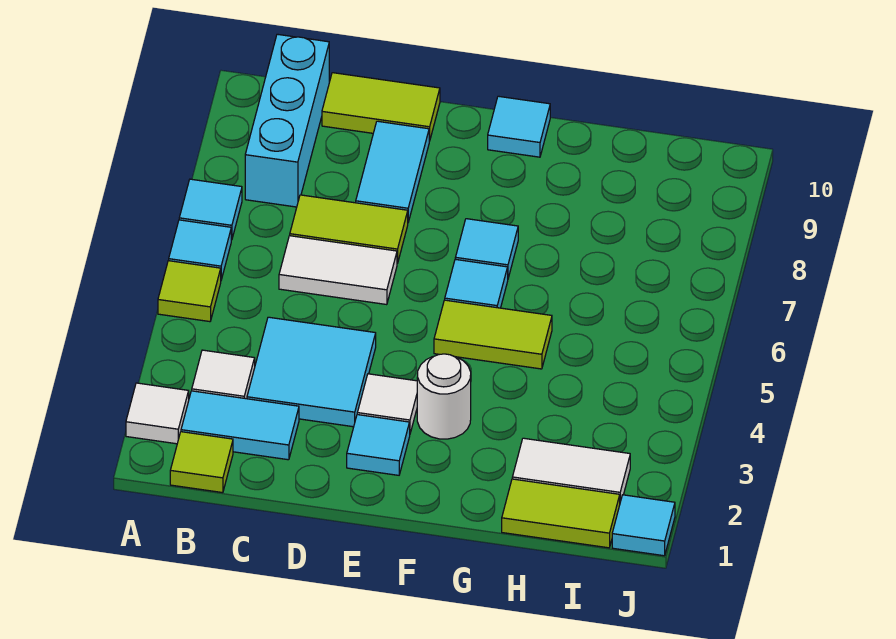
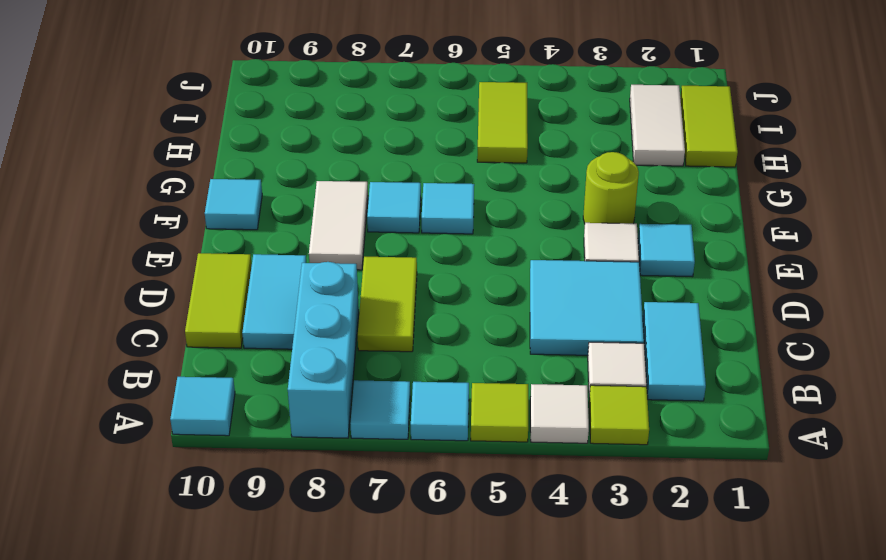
white 1x1 tile [126,383,189,444] -> white 1x1 tile moved to [530,384,589,443]
lime 1x1 tile [170,432,233,493] -> lime 1x1 tile moved to [589,385,649,445]
cyan 1x3 brick [245,34,329,207] -> cyan 1x3 brick turned to [288,262,359,438]
white 1x2 tile [279,236,397,305] -> white 1x2 tile moved to [309,181,368,270]
cyan 1x2 tile [356,121,429,222] -> cyan 1x2 tile turned to [242,254,306,349]
white 1x1 round brick [417,354,471,439] -> lime 1x1 round brick [583,152,639,224]
lime 1x2 tile [434,300,552,369] -> lime 1x2 tile moved to [477,82,528,163]
cyan 1x1 tile [612,495,675,556] -> cyan 1x1 tile moved to [170,377,235,436]

